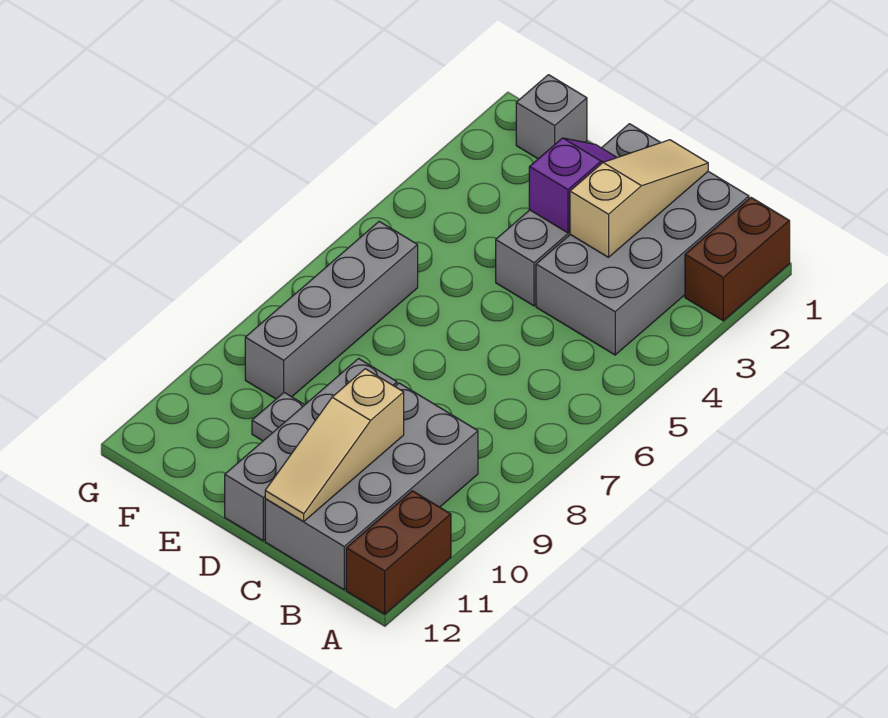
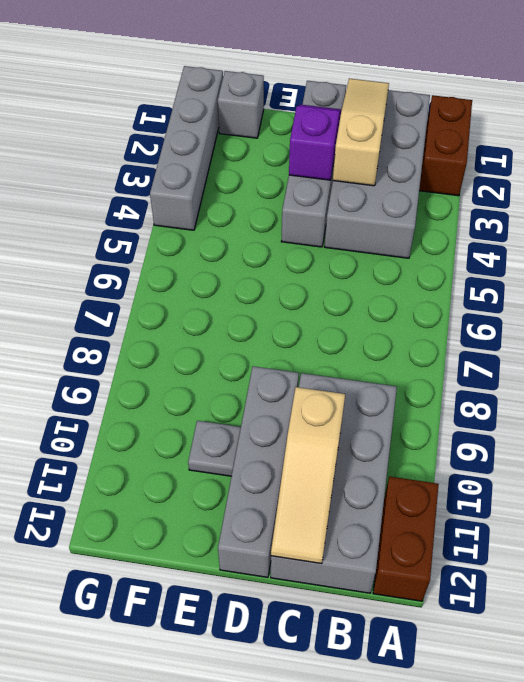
grey 1x4 brick [245,221,418,399] -> grey 1x4 brick moved to [150,66,223,230]

